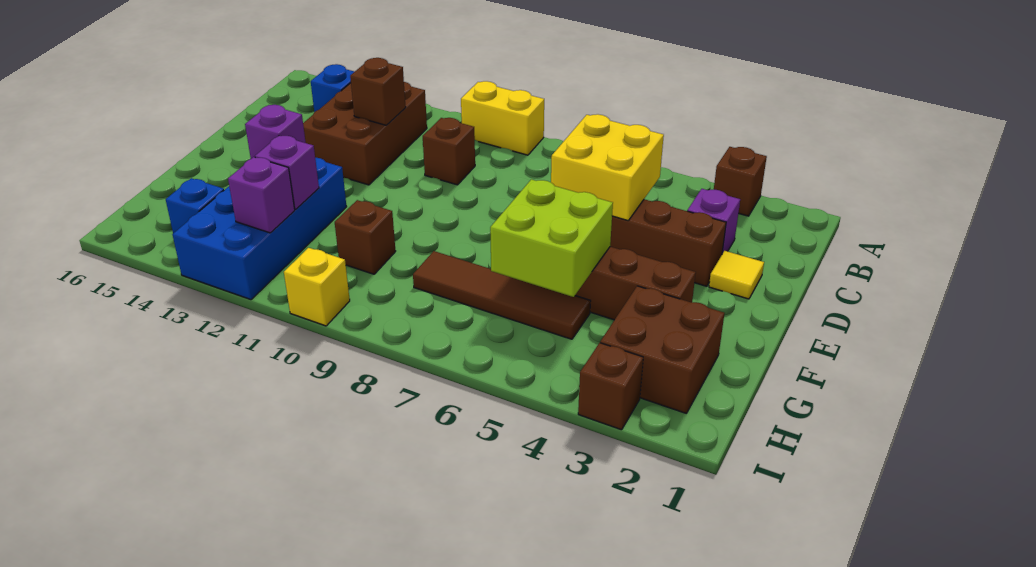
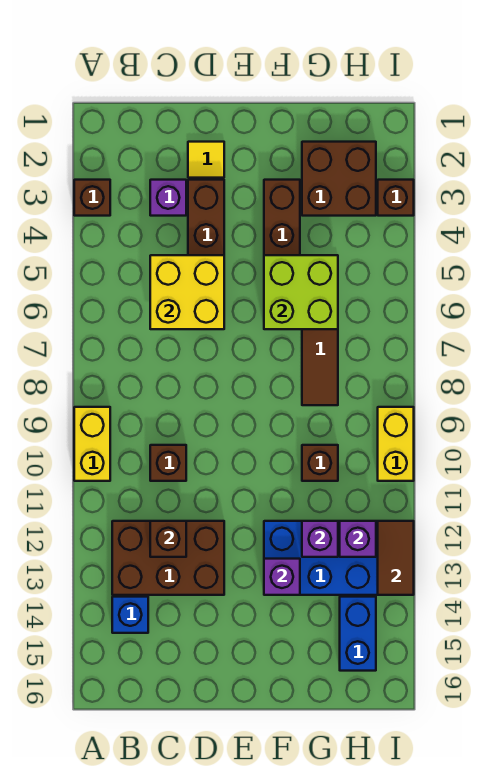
blue 1x1 brick [166,178,224,233] -> blue 1x2 brick [340,597,376,671]
yellow 1x1 brick [284,248,350,326] -> yellow 1x2 brick [378,407,414,481]
none -> brown 1x2 tile [378,521,414,595]

